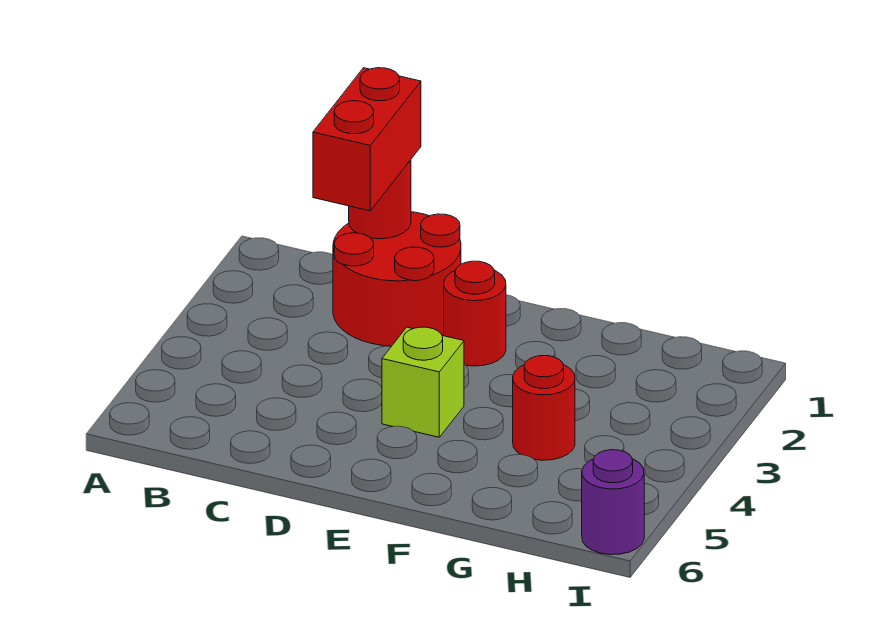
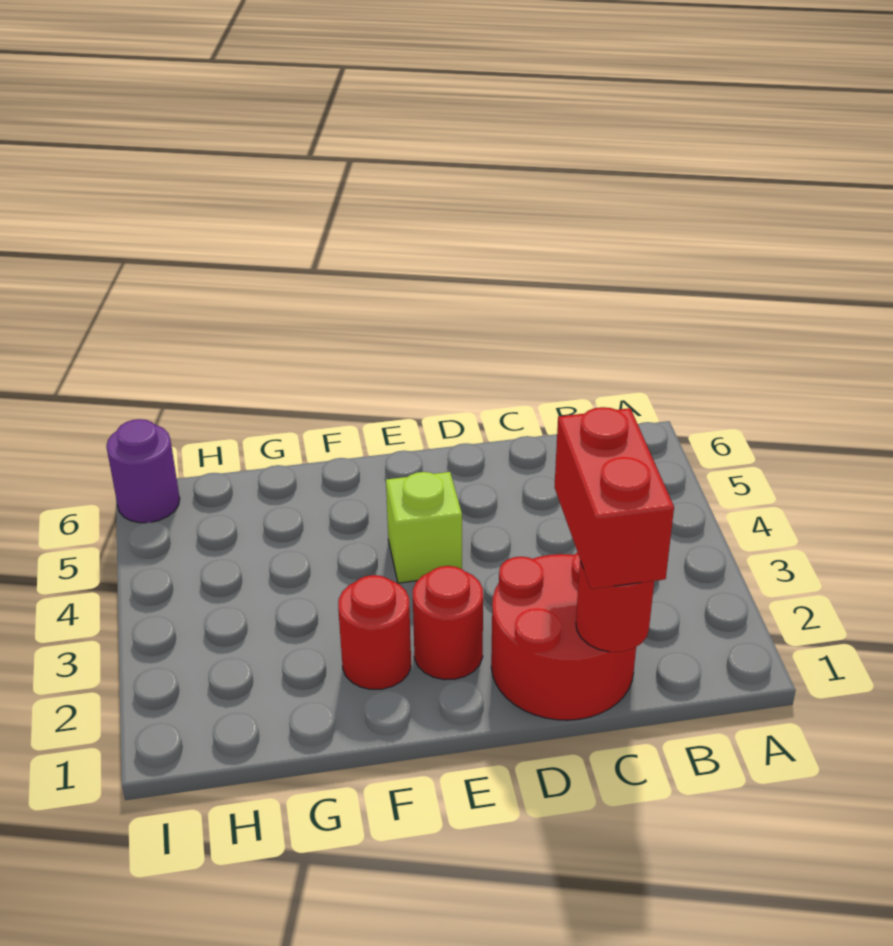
red 1x1 round brick [513,356,575,460] -> red 1x1 round brick moved to [338,575,411,689]

